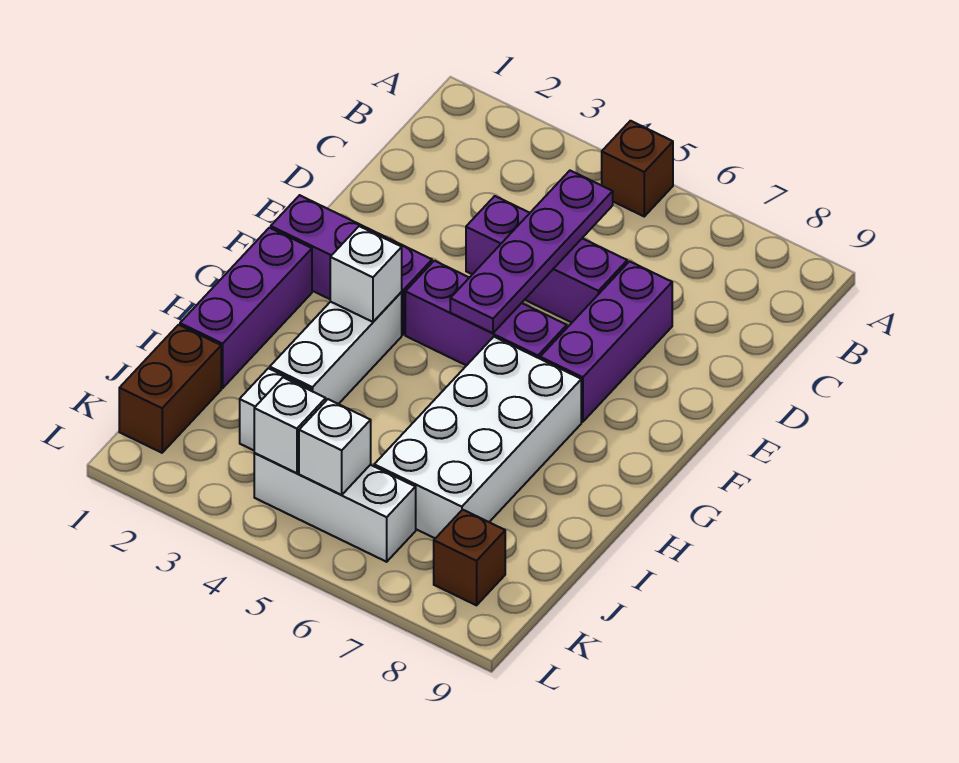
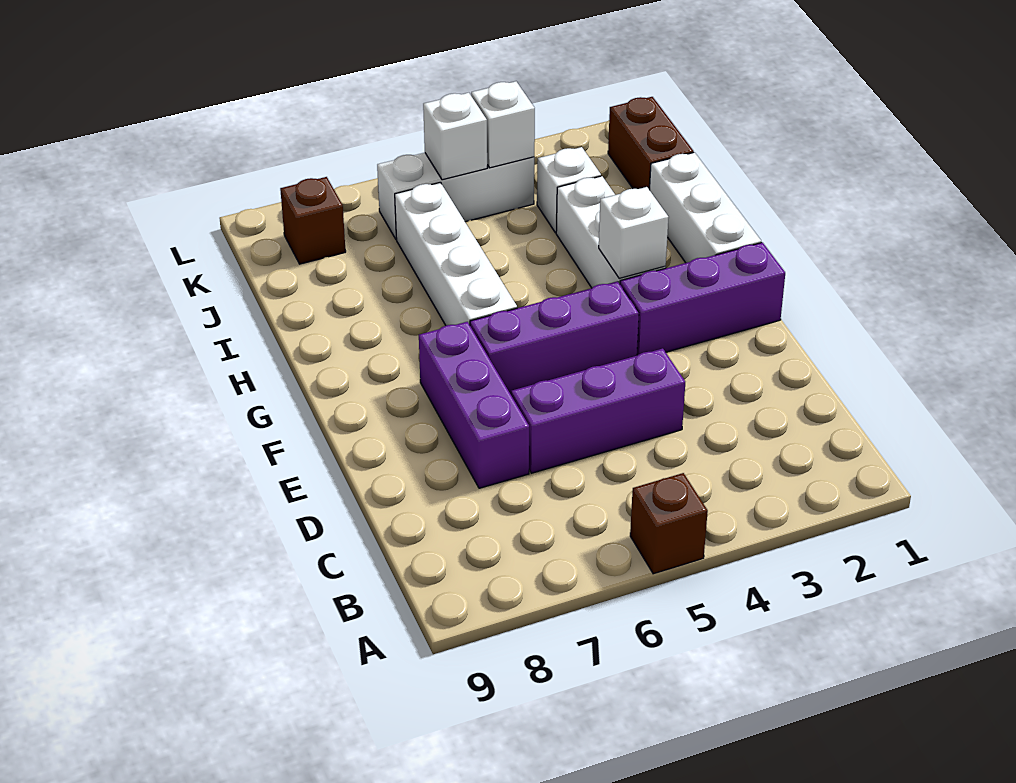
purple 1x4 plate [450,171,613,333] -> none
purple 1x3 brick [180,228,312,388] -> white 1x3 brick [650,152,761,263]
white 2x4 brick [374,337,581,538] -> white 1x4 brick [395,182,517,325]

